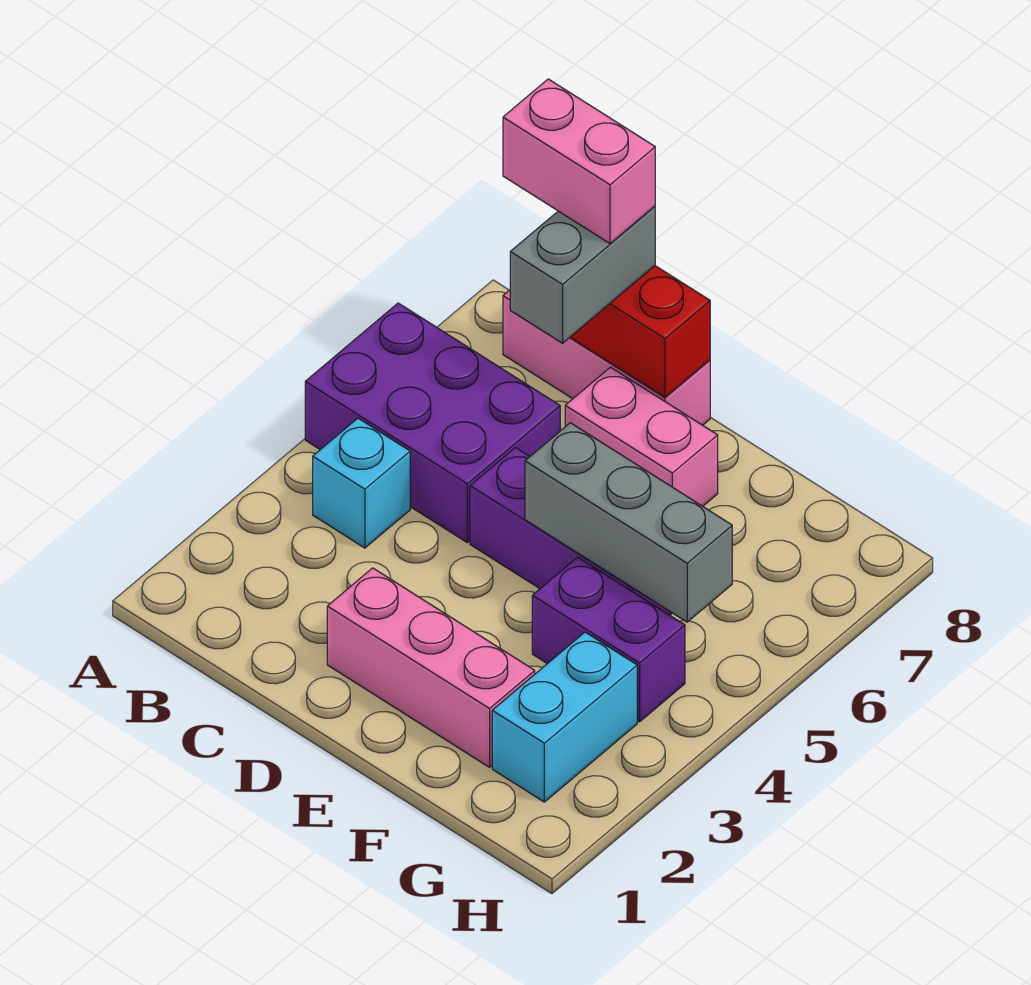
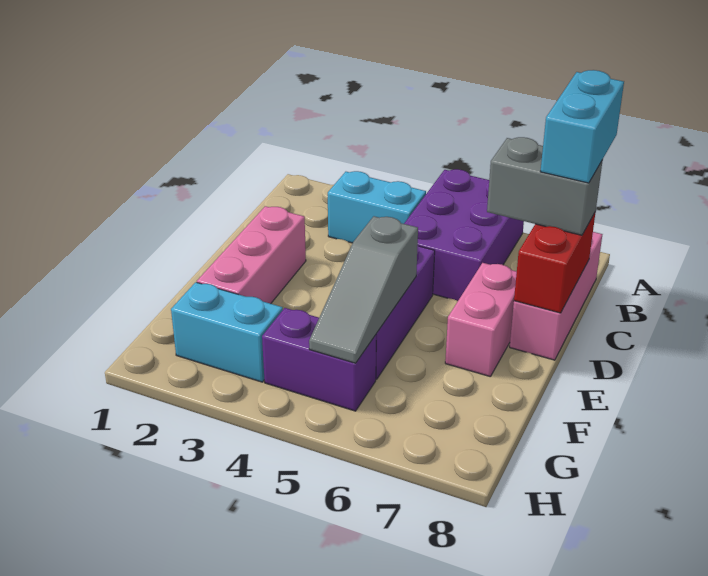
cyan 1x1 brick [313,418,410,548] -> cyan 1x2 brick [328,171,426,243]
pink 1x2 brick [503,79,655,244] -> cyan 1x2 brick [540,70,624,183]
grey 1x3 brick [525,423,732,622] -> grey 1x3 slope [309,216,418,363]
purple 1x2 brick [532,557,685,722] -> purple 1x2 brick turned to [262,308,376,411]

